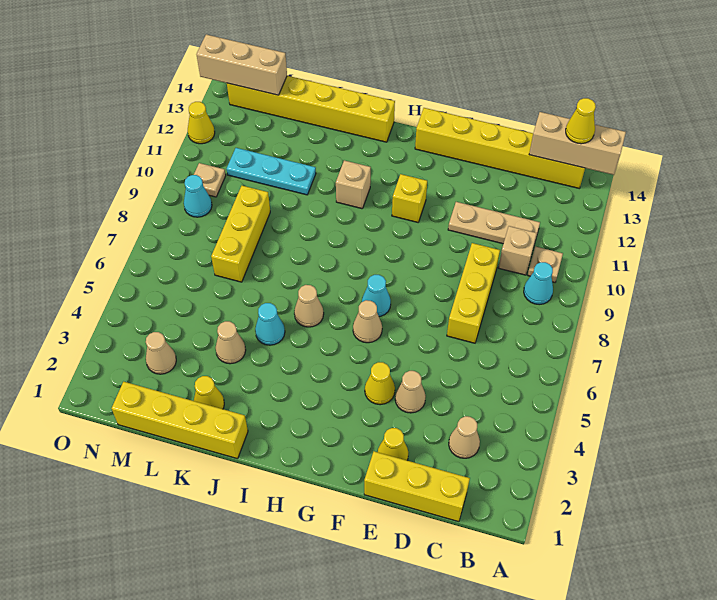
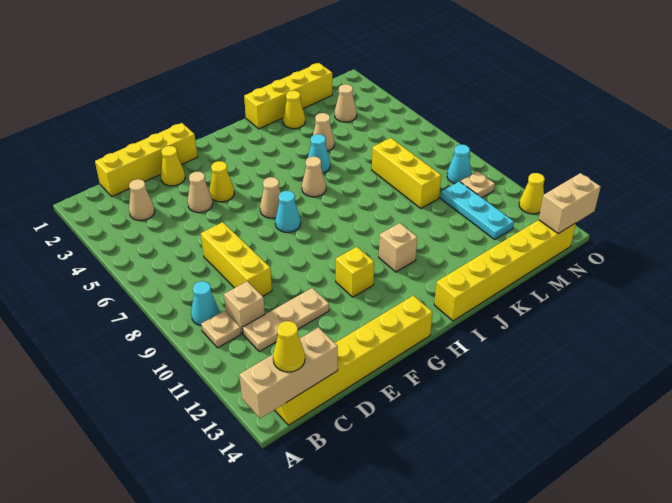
yellow 1x3 brick [364,451,470,522] -> yellow 1x4 brick [95,123,197,196]
cyan 1x3 plate [227,148,316,195] -> cyan 1x3 plate turned to [441,182,514,239]
tan 1x3 brick [196,35,287,95] -> tan 1x2 brick [539,173,601,234]

